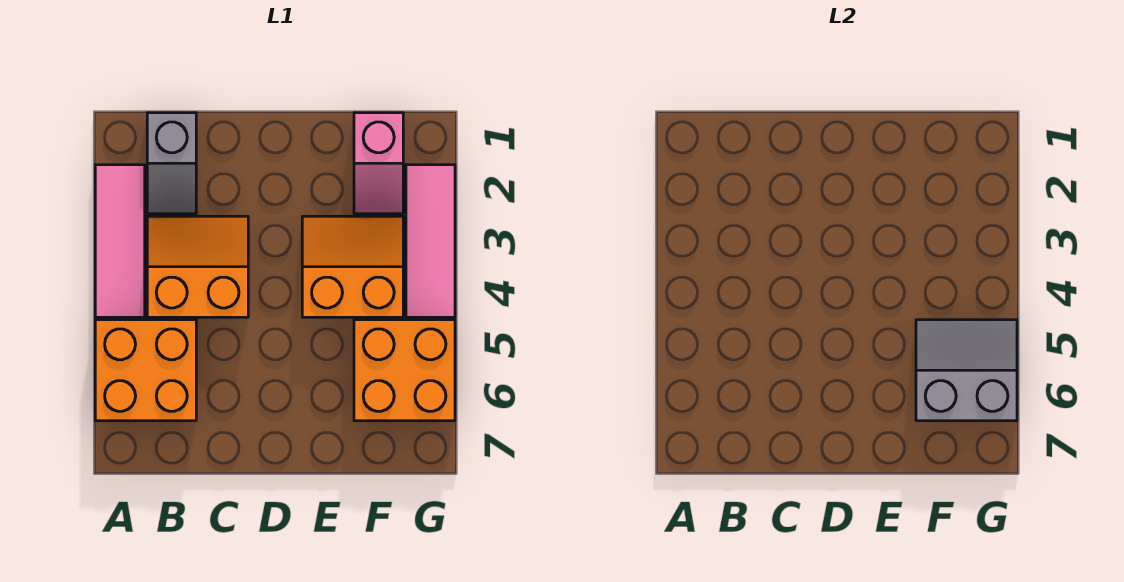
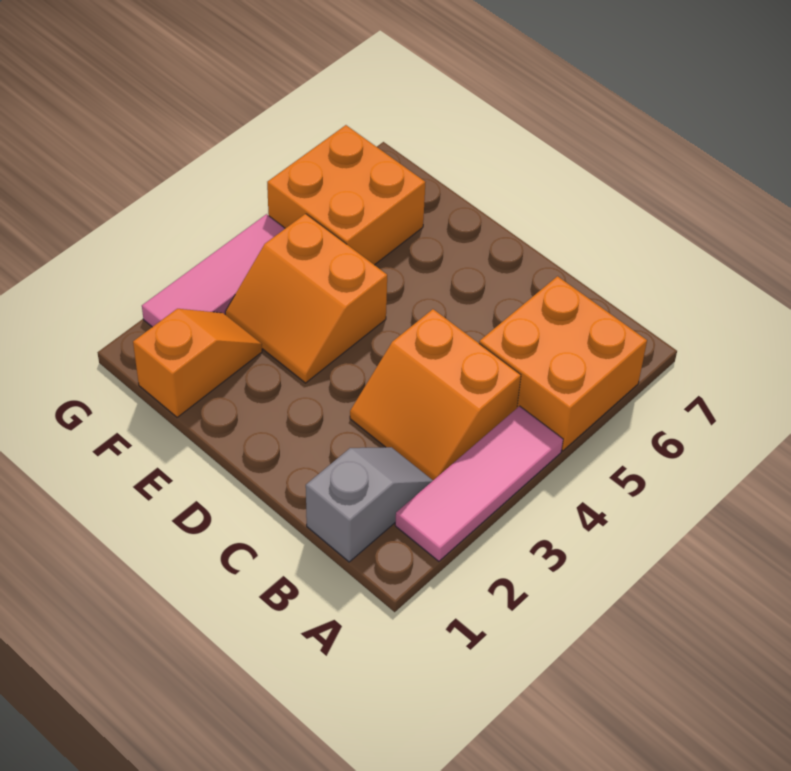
pink 1x2 slope [354,113,403,214] -> orange 1x2 slope [133,309,262,417]
grey 2x2 slope [916,320,1017,421] -> none

